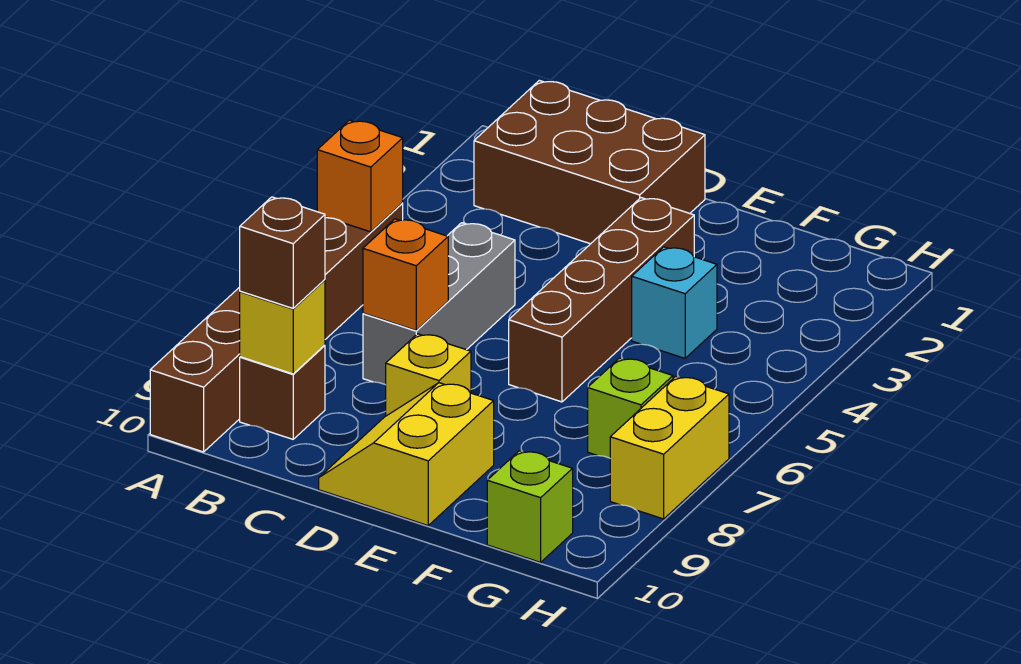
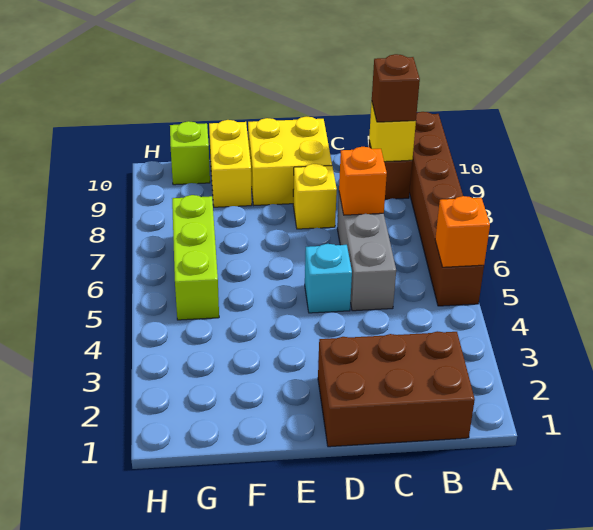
yellow 2x2 slope [319,383,494,525] -> yellow 2x2 brick [248,117,332,205]
brown 1x4 brick [509,198,694,402] -> none
cyan 1x1 brick [632,247,717,358] -> cyan 1x1 brick moved to [305,244,352,313]
lime 1x1 brick [588,358,673,458] -> lime 1x3 brick [172,195,219,320]
yellow 1x2 brick [610,377,729,519] -> yellow 1x2 brick moved to [209,120,252,207]

